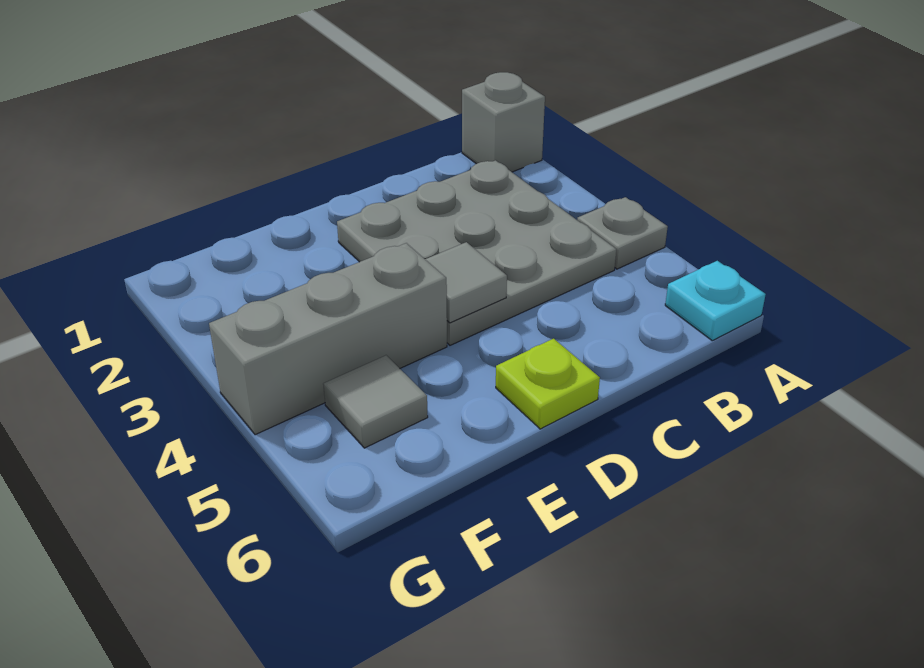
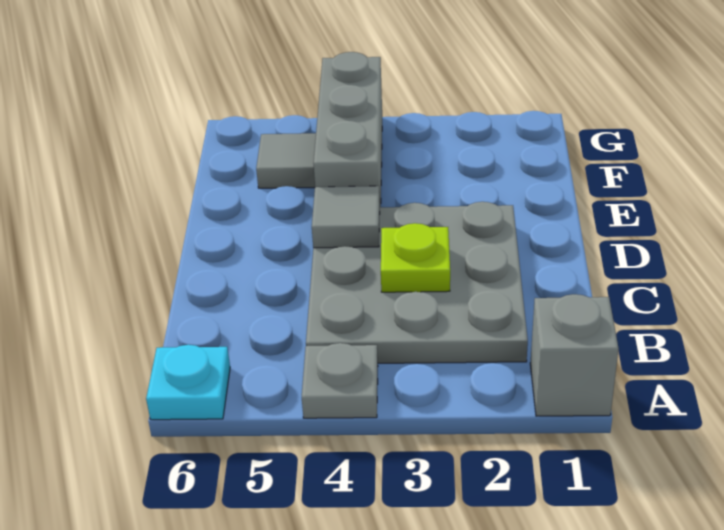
lime 1x1 plate [496,339,600,429] -> lime 1x1 plate moved to [381,223,450,292]

